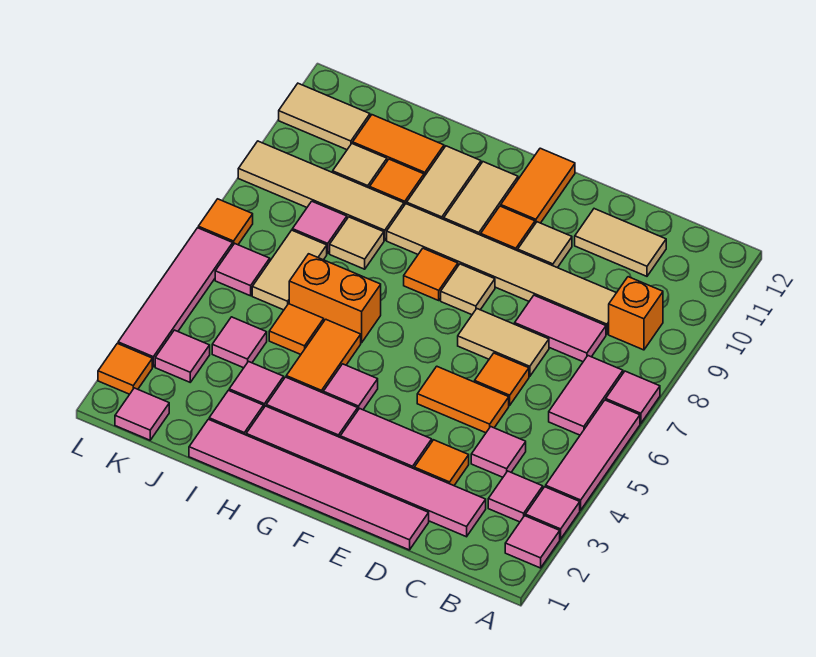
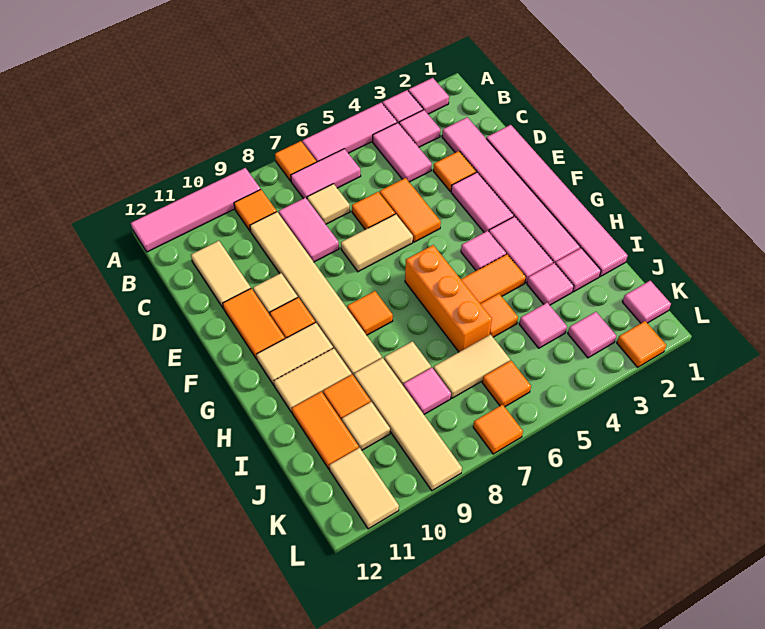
pink 1x1 tile [606,371,660,423] -> orange 1x1 tile [275,141,316,181]
orange 1x1 brick [609,277,663,350] -> orange 1x1 tile [234,189,277,231]
pink 1x1 tile [471,427,526,477] -> pink 1x2 tile [373,123,432,182]
tan 1x2 tile [458,309,549,377] -> tan 1x2 tile turned to [341,214,413,272]
tan 1x1 tile [441,264,495,315] -> tan 1x1 tile moved to [307,184,350,224]
orange 1x2 tile [501,148,575,224] -> orange 1x2 tile turned to [223,289,285,359]
orange 1x2 brick [289,254,381,343] -> orange 1x3 brick [405,245,492,352]
pink 1x1 tile [215,243,270,296] -> orange 1x1 tile [482,361,531,407]
pink 1x4 tile [118,228,233,367] -> pink 1x4 tile moved to [131,168,260,252]

